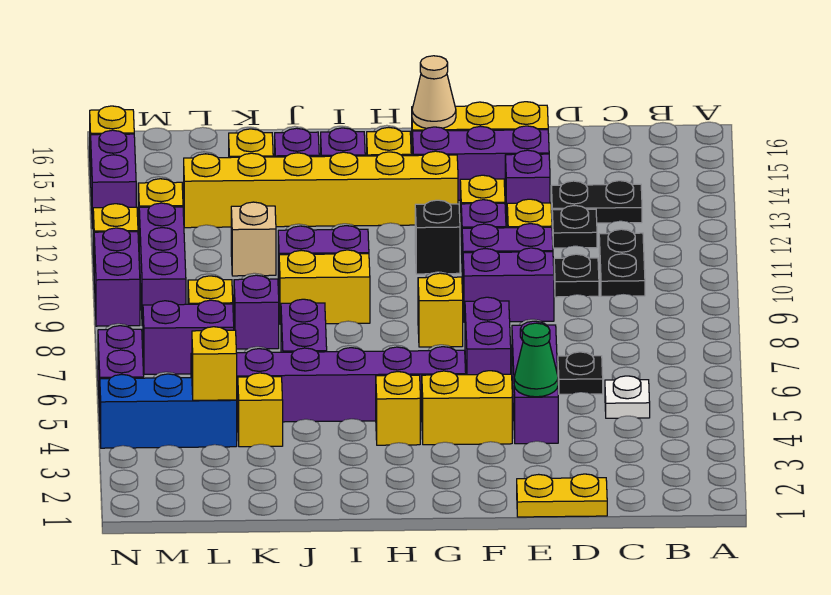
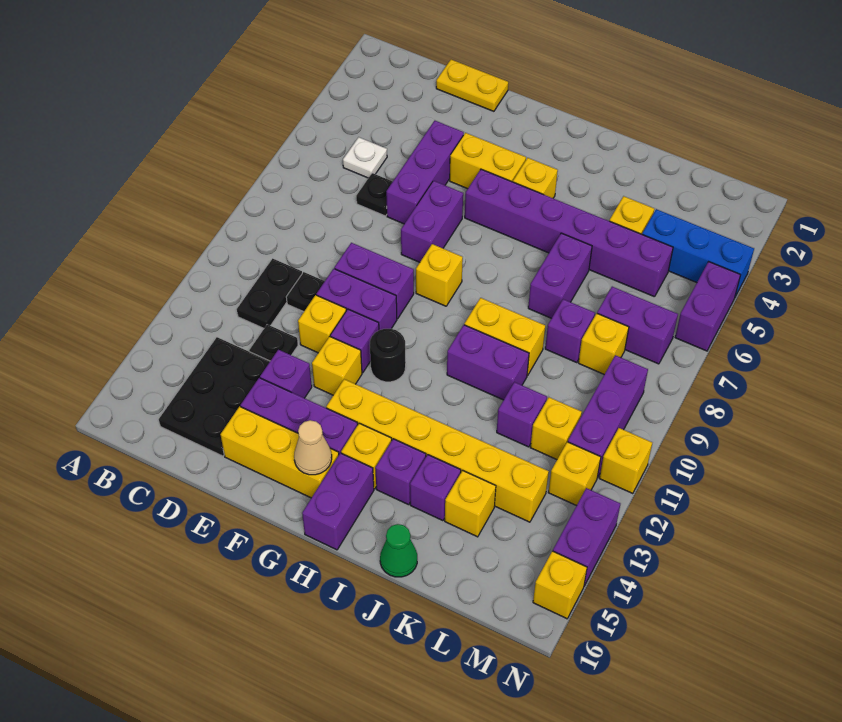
black 1x2 plate [551,181,642,223] -> black 2x3 plate [159,337,270,456]
green 1x1 cone [514,323,558,397] -> green 1x1 cone moved to [380,524,417,577]
black 1x1 brick [415,200,460,274] -> black 1x1 round brick [370,329,406,382]
tan 1x1 brick [231,202,276,276] -> purple 1x1 brick [497,382,547,447]
yellow 1x1 brick [192,327,237,400] -> yellow 1x1 brick moved to [530,397,582,460]
purple 1x2 brick [94,228,140,326] -> purple 1x2 brick moved to [302,453,374,550]

